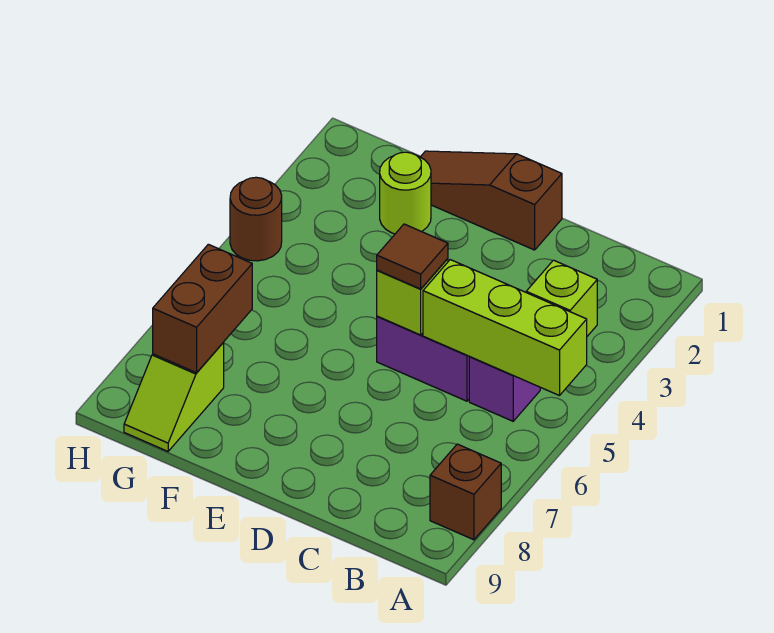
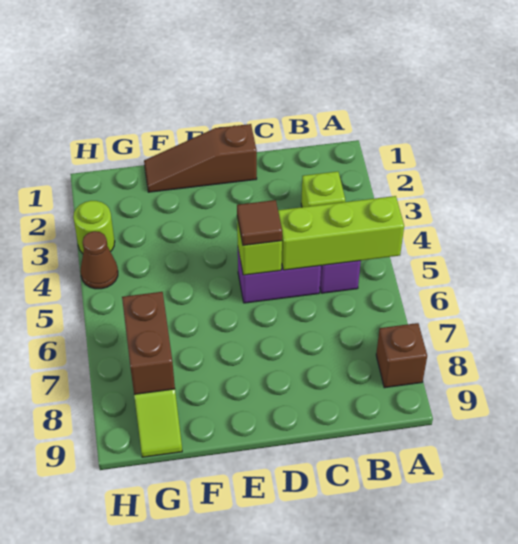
lime 1x1 round brick [380,152,431,234] -> lime 1x1 round brick moved to [73,201,115,254]
brown 1x1 round brick [230,177,282,261] -> brown 1x1 cone [80,231,118,289]

